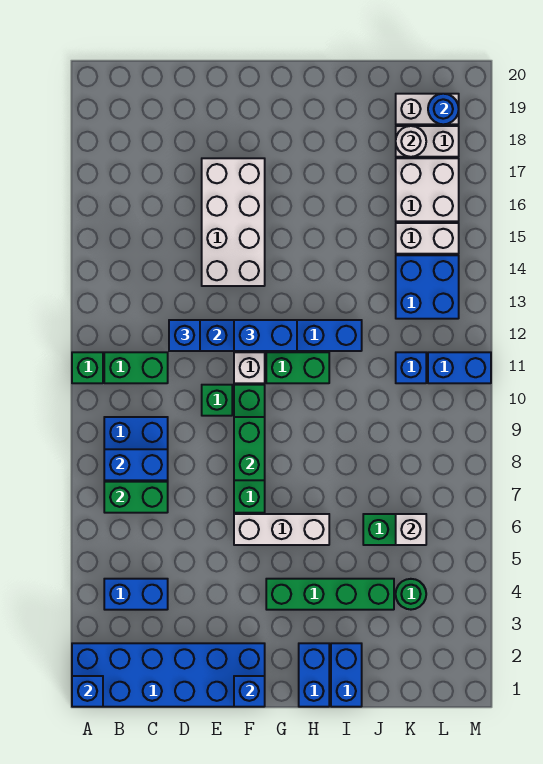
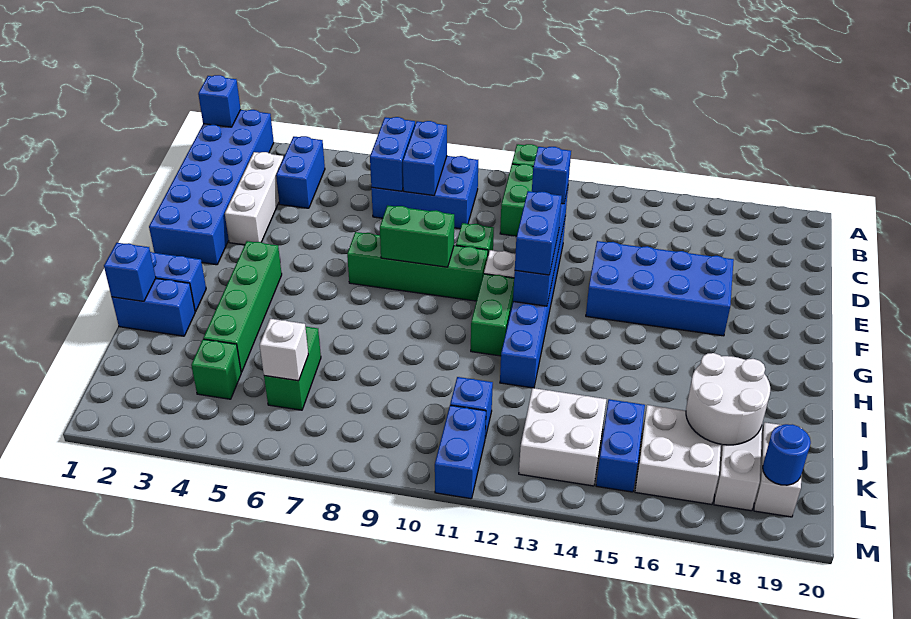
green 1x2 brick [104,482,168,513] -> blue 1x2 brick [370,117,415,191]
white 2x4 brick [202,158,265,286] -> blue 2x4 brick [586,241,734,336]
blue 1x1 brick [234,676,265,707] -> blue 1x1 brick moved to [104,243,156,301]
white 1x3 brick [234,514,329,545] -> white 1x3 brick moved to [225,152,283,245]
green 1x1 round brick [396,579,426,610] -> green 1x1 brick [191,339,241,399]
blue 2x2 brick [396,255,459,319] -> white 2x2 brick [519,388,606,486]
white 1x2 brick [396,223,459,254] -> blue 1x2 brick [596,399,645,492]
white 1x1 round brick [396,126,426,157] -> white 2x2 round brick [686,353,770,445]

